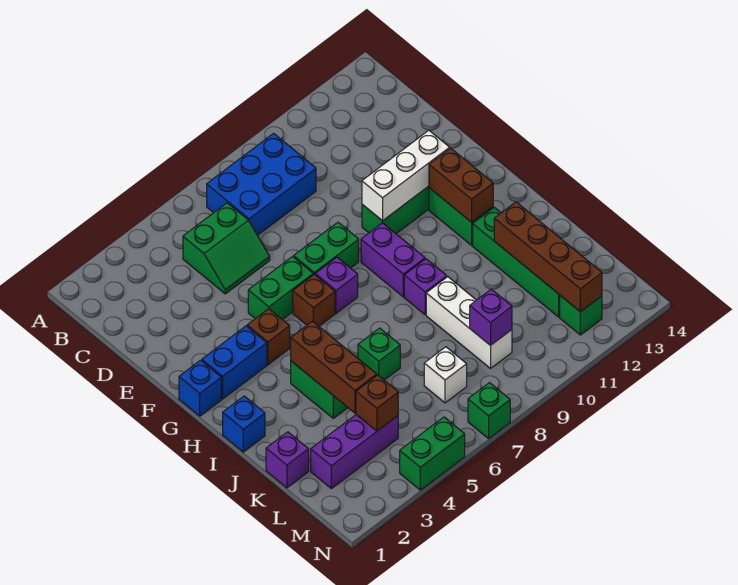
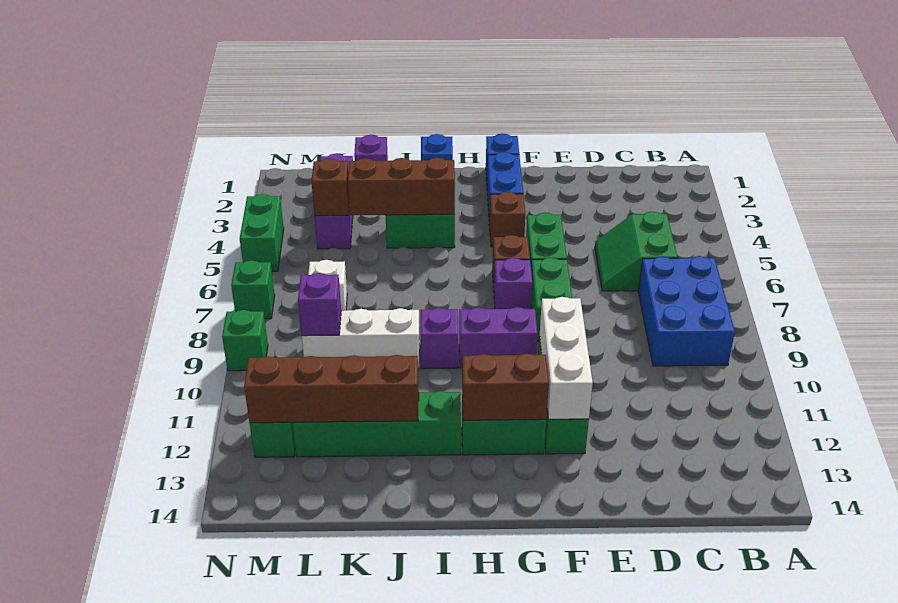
green 1x1 brick [358,328,400,380] -> green 1x1 brick moved to [222,310,268,371]

